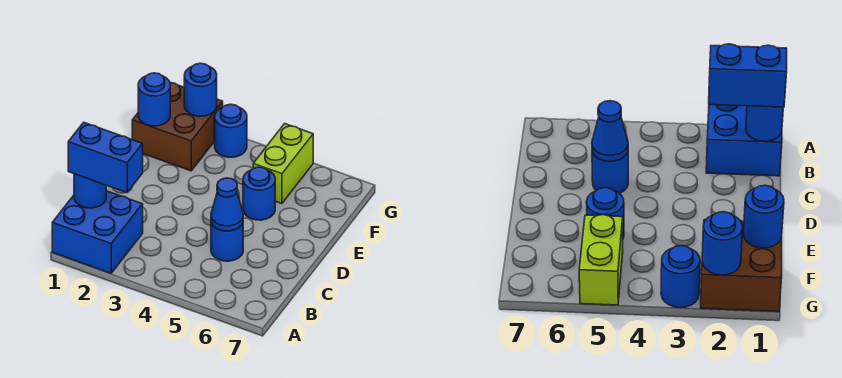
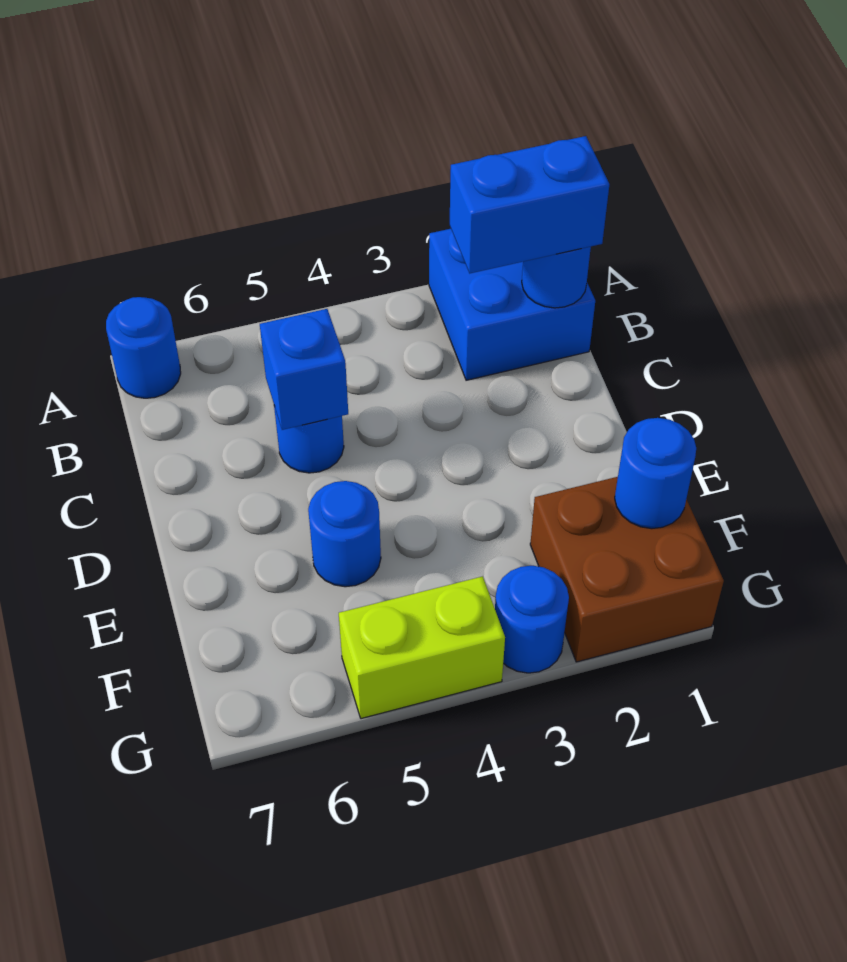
blue 1x1 cone [211,178,243,231] -> blue 1x1 brick [260,309,348,430]
lime 1x2 brick [253,124,313,203] -> lime 1x2 brick turned to [339,576,505,719]
blue 1x1 round brick [184,63,217,116] -> blue 1x1 round brick moved to [106,297,181,398]

